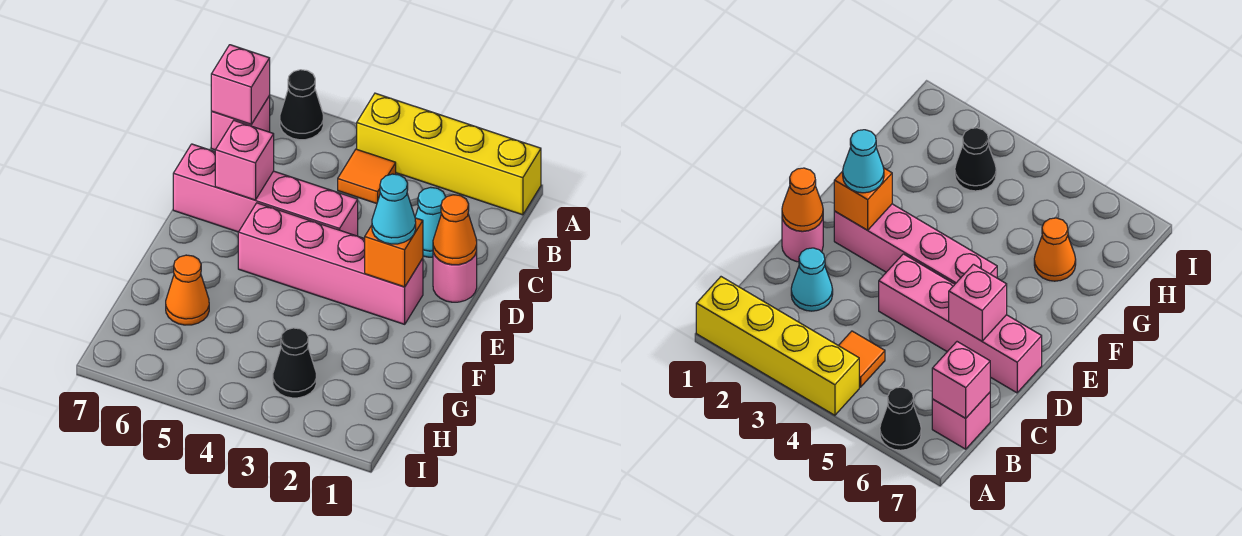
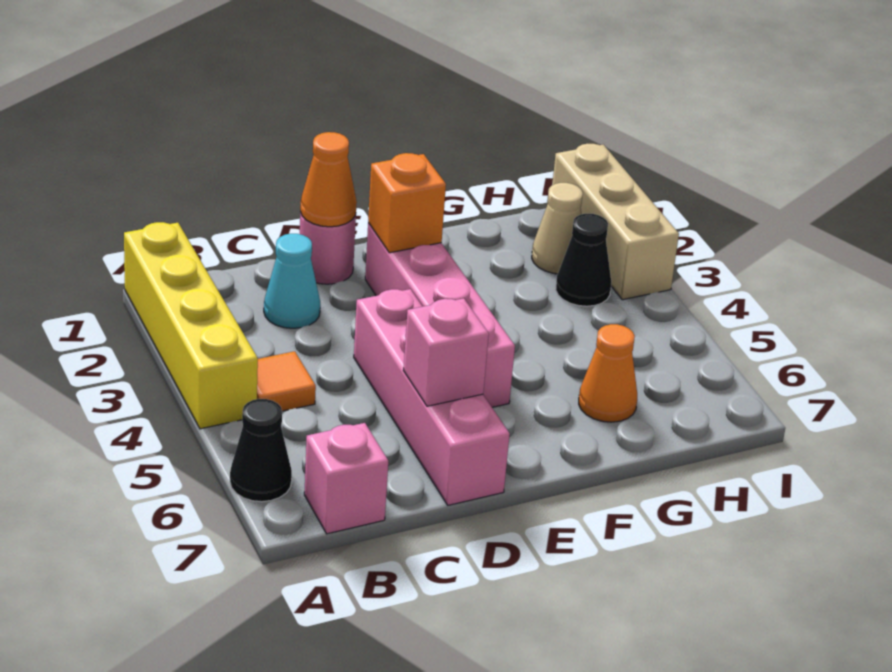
pink 1x1 brick [211,45,270,124] -> none
cyan 1x1 cone [372,174,416,244] -> none
none -> tan 1x1 cone [532,183,583,274]
none -> tan 1x3 brick [552,144,679,300]

